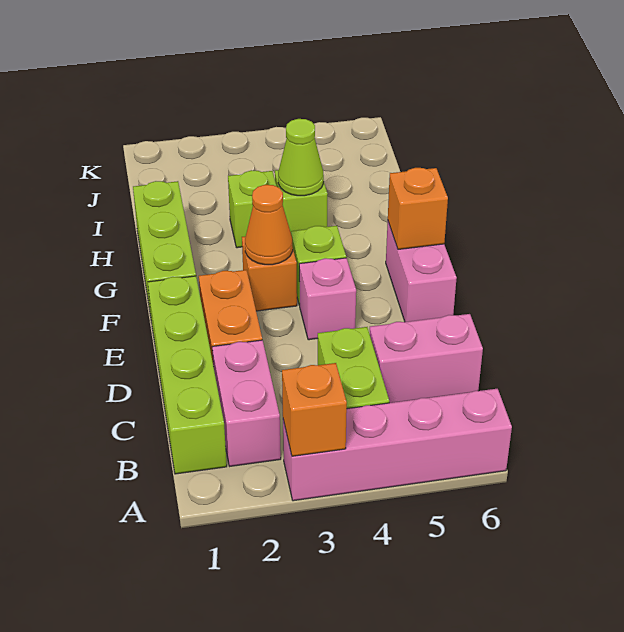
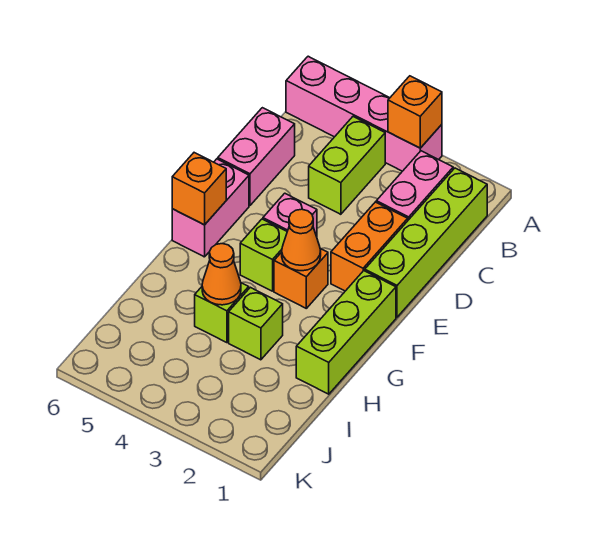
pink 1x2 brick [370,314,483,403] -> pink 1x2 brick turned to [218,108,295,205]
lime 1x1 cone [278,119,324,196] -> orange 1x1 cone [202,244,241,305]

